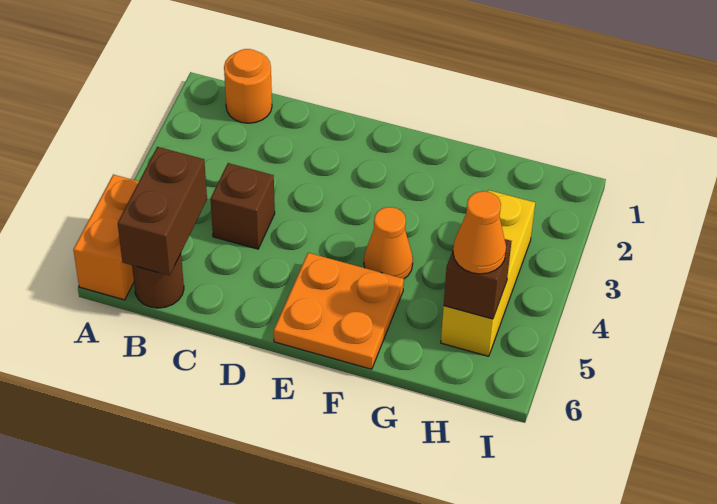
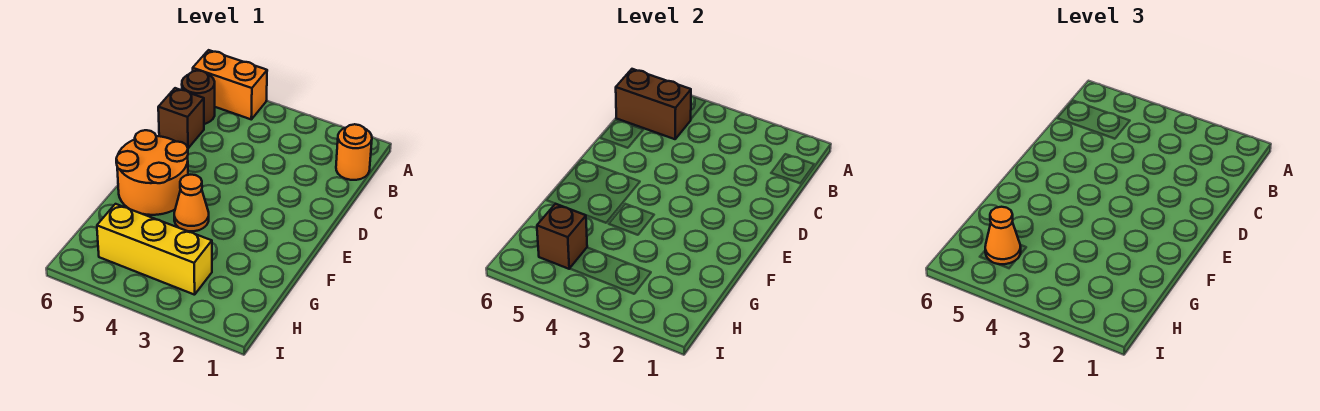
brown 1x1 brick [210,163,275,249] -> brown 1x1 brick moved to [158,88,204,148]
orange 2x2 plate [274,253,404,369] -> orange 2x2 round brick [116,130,188,215]

